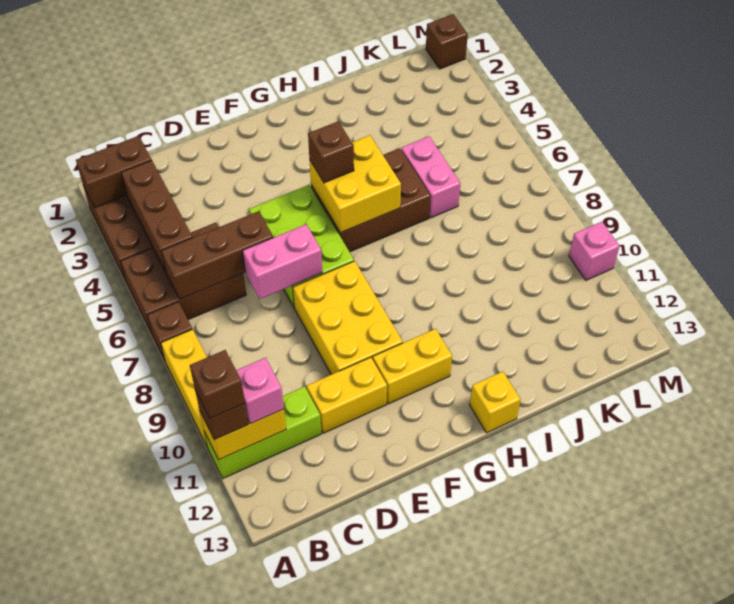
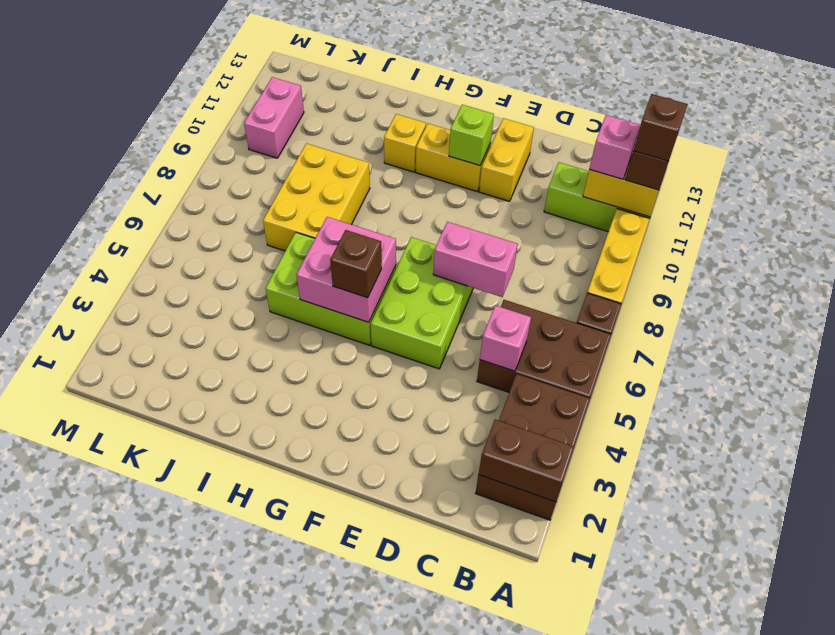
brown 1x3 brick [121,160,193,272] -> none
brown 1x3 brick [161,211,273,299] -> none
yellow 1x2 brick [307,357,387,433] -> yellow 1x2 brick turned to [479,118,534,201]
yellow 2x3 brick [293,261,403,375] -> yellow 2x3 brick moved to [263,143,370,251]
none -> lime 1x1 brick [449,105,494,166]
brown 2x3 brick [311,148,431,252] -> lime 2x3 brick [266,233,396,345]
yellow 2x2 brick [310,135,401,233] -> pink 2x2 brick [297,217,396,322]
yellow 1x1 brick [470,371,521,433] -> yellow 1x1 brick moved to [384,114,426,172]
pink 1x2 brick [401,136,461,218] -> pink 1x2 brick moved to [244,77,304,158]
brown 1x1 brick [426,14,468,69] -> none
pink 1x1 brick [569,222,620,280] -> pink 1x1 brick moved to [480,305,531,371]

